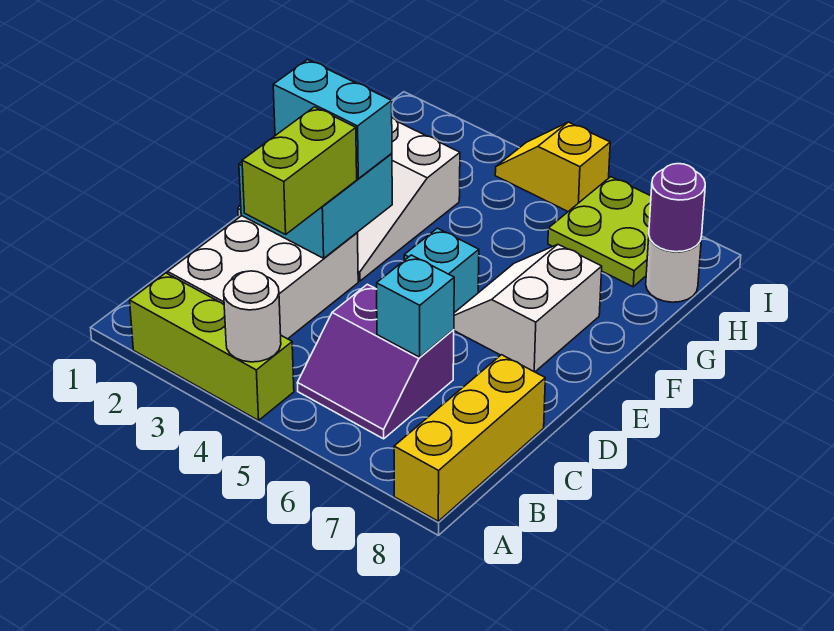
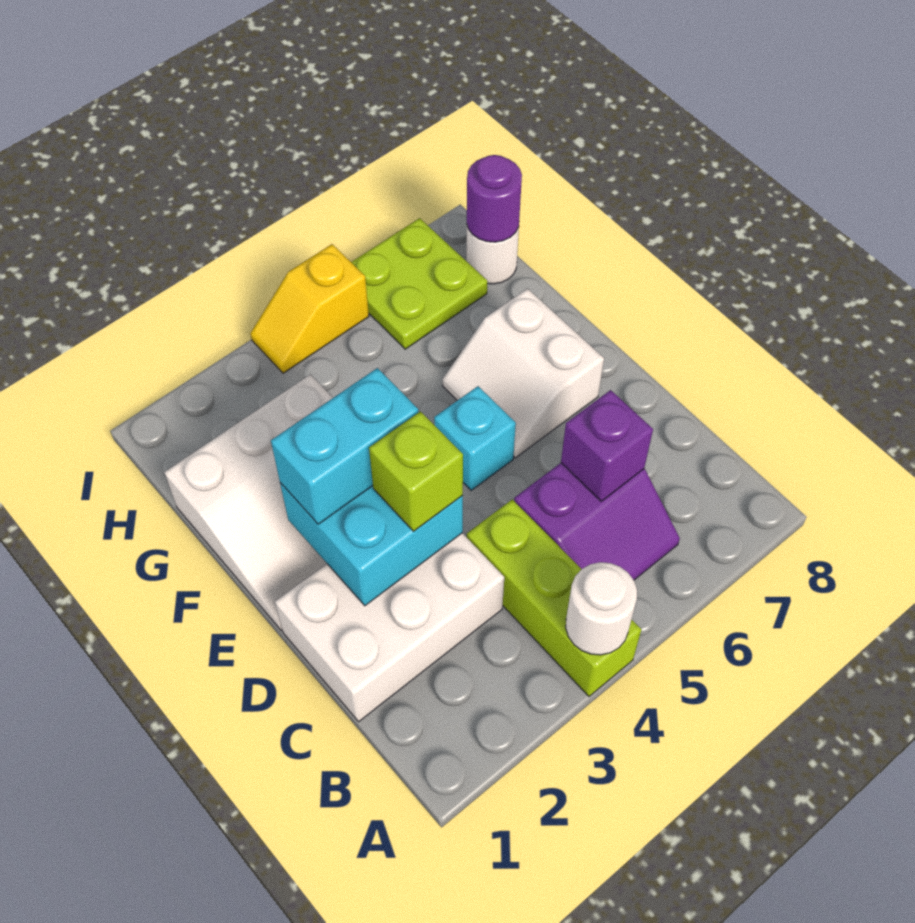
lime 1x3 brick [130,273,294,420] -> lime 1x3 brick turned to [467,499,641,696]
yellow 1x3 brick [394,355,545,521] -> none
white 2x3 brick [168,216,358,339] -> white 2x3 brick turned to [275,533,504,722]
lime 1x2 brick [242,107,357,234] -> lime 1x1 brick [369,411,463,531]
cyan 1x1 brick [377,255,454,357] -> purple 1x1 brick [561,390,653,501]

